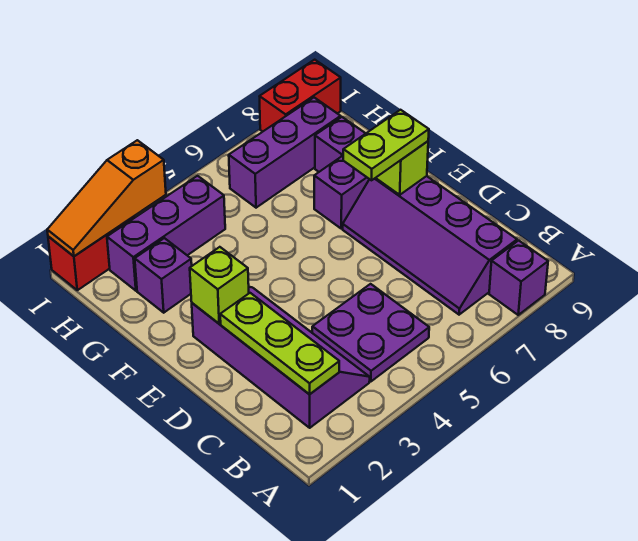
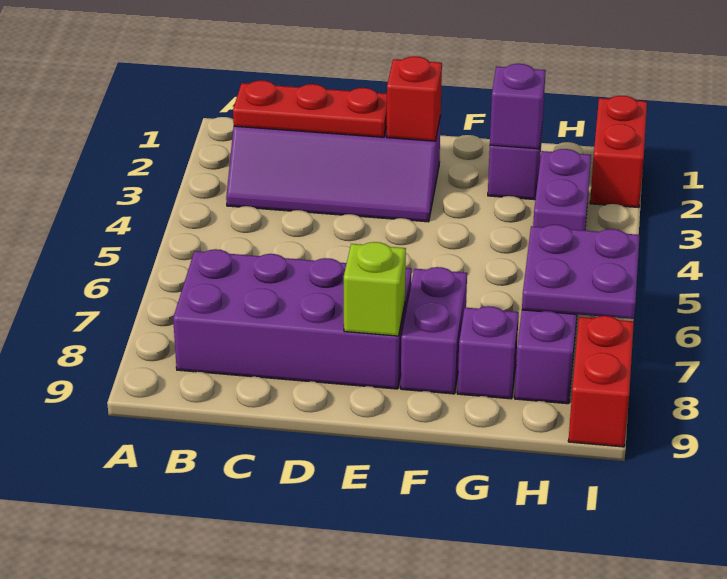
purple 1x1 brick [489,240,548,315] -> purple 1x1 brick moved to [490,64,546,149]
lime 1x3 plate [220,293,339,394] -> red 1x3 plate [233,80,387,137]
purple 2x2 plate [312,284,429,381] -> purple 2x2 plate moved to [522,225,640,319]
purple 2x4 slope [343,176,517,315] -> purple 2x4 brick [173,249,412,389]
lime 1x1 brick [190,247,249,324] -> red 1x1 brick [387,56,442,141]
lime 1x2 plate [343,110,429,180] -> none
purple 1x3 brick [107,176,225,291] -> purple 1x2 brick [533,149,591,230]
orange 1x3 slope [47,140,166,256] -> none

